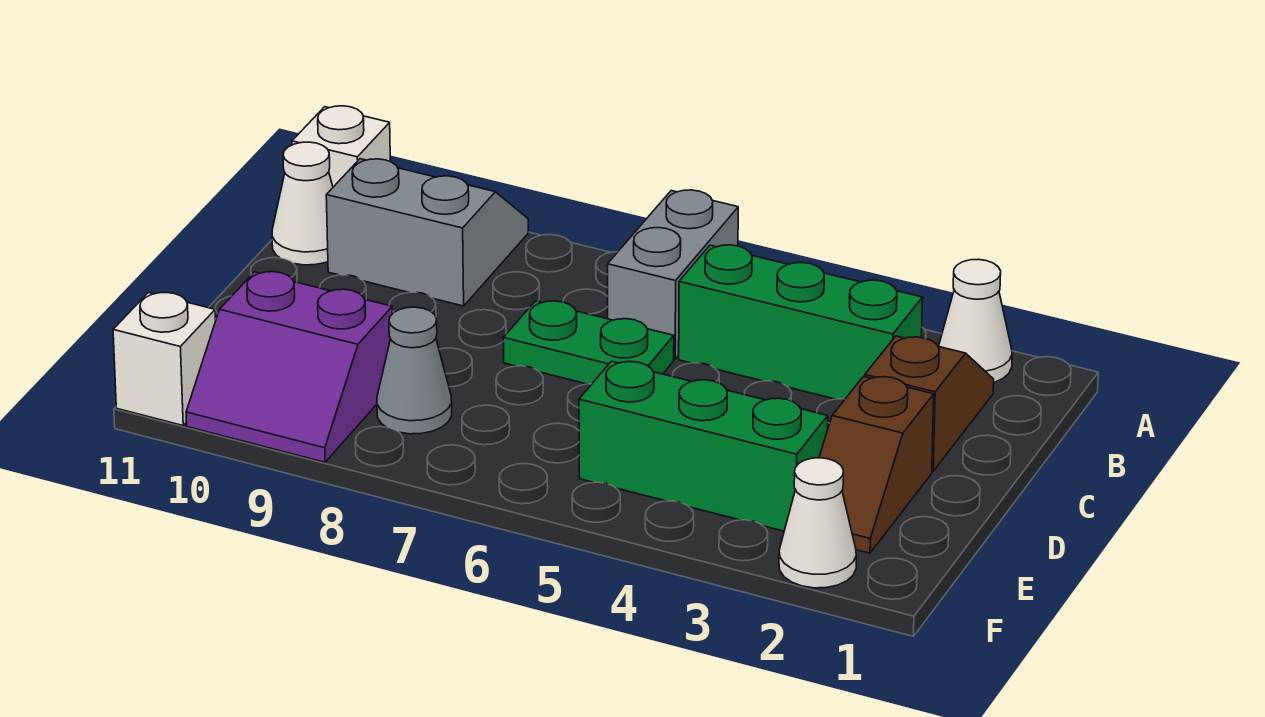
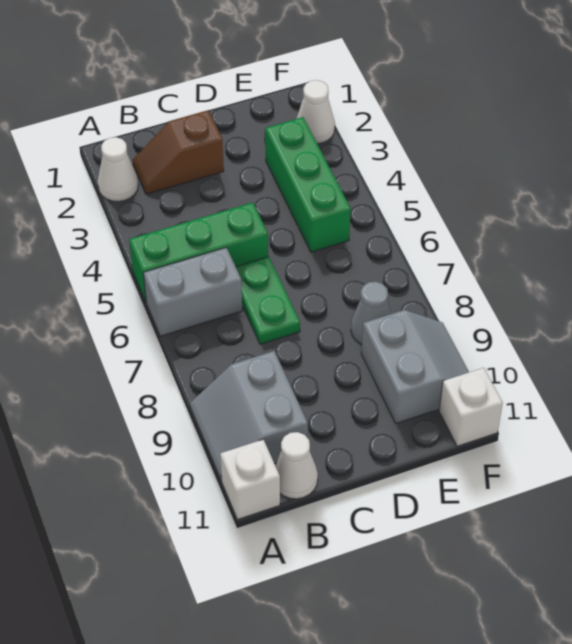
green 1x3 brick [679,245,923,399] -> green 1x3 brick turned to [129,202,268,301]
brown 1x2 slope [819,376,934,553] -> none
purple 2x2 slope [186,272,392,462] -> grey 2x2 slope [361,310,469,423]

